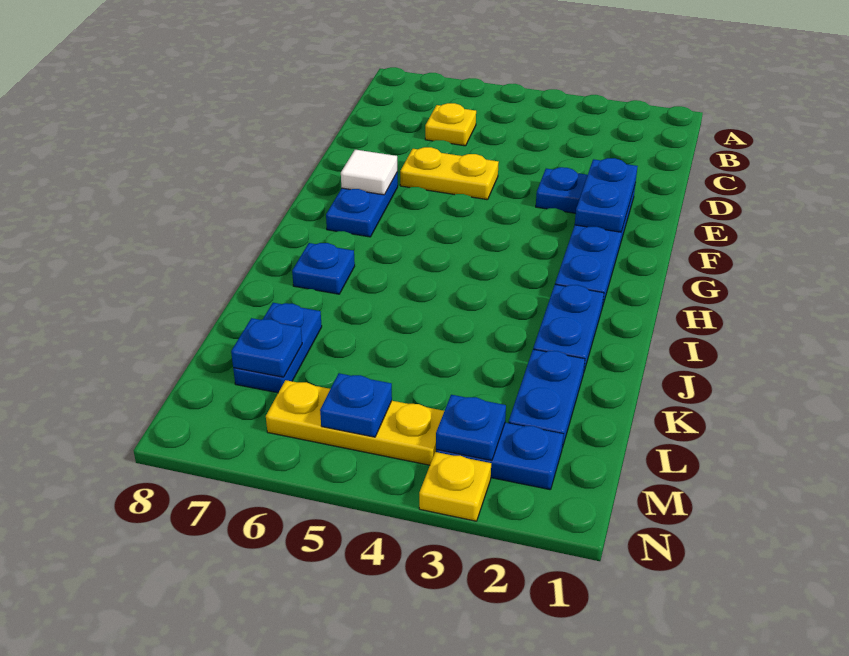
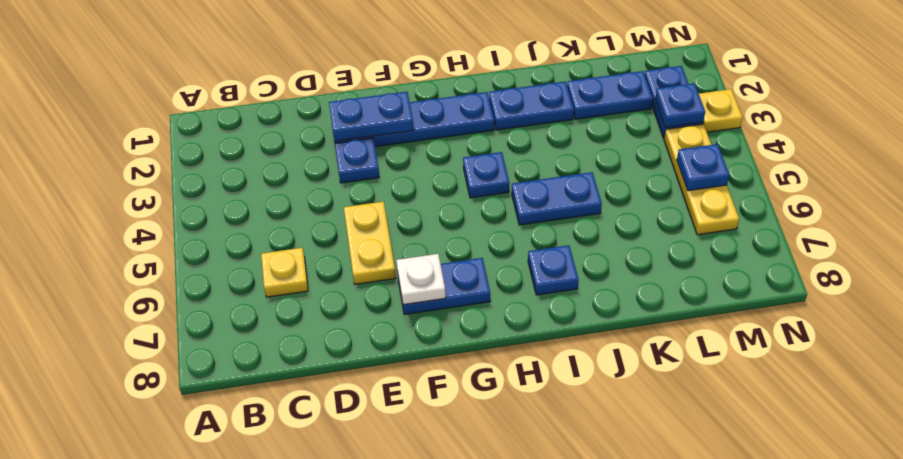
white 1x1 tile [341,150,397,195] -> white 1x1 plate [396,254,446,305]
blue 1x2 plate [233,303,322,393] -> blue 1x2 plate moved to [512,172,602,225]
blue 1x1 plate [231,318,302,377] -> blue 1x1 plate moved to [463,152,509,198]

